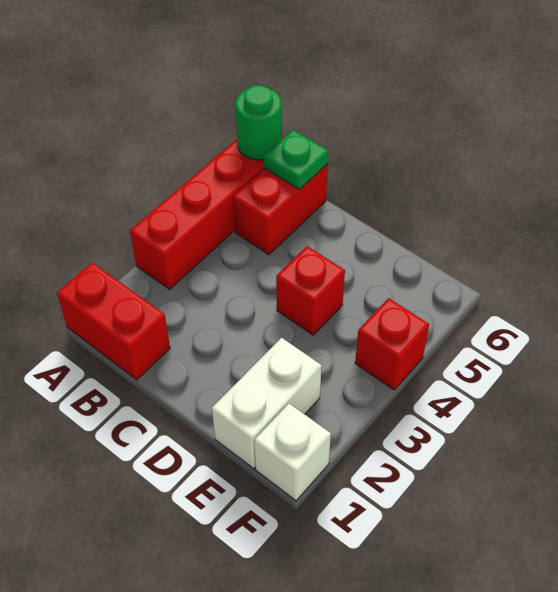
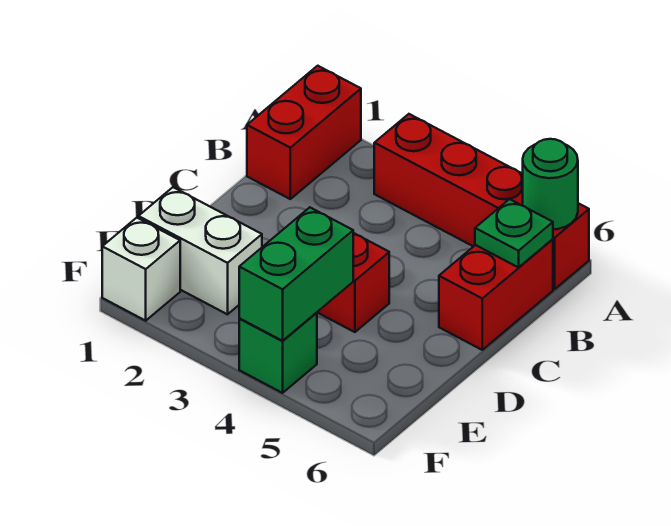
red 1x2 brick [233,164,328,255] -> red 1x2 brick turned to [439,239,553,350]
none -> green 1x2 brick [239,207,353,341]
red 1x1 brick [355,298,429,390] -> green 1x1 brick [239,313,317,393]

